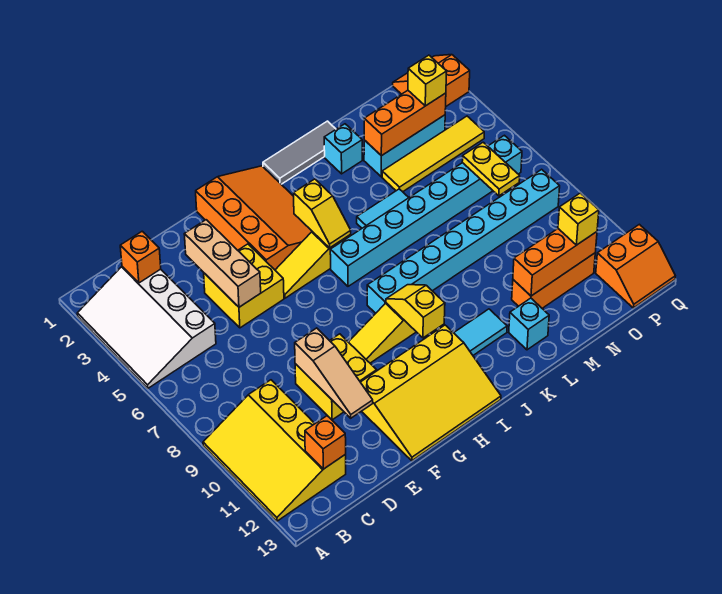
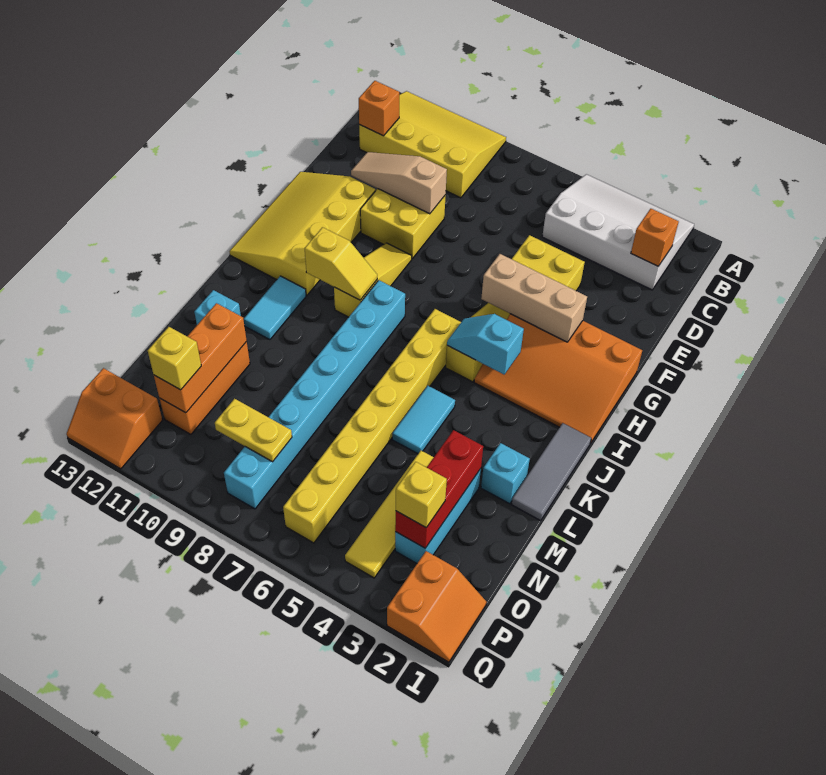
tan 1x3 brick [184,220,261,307] -> tan 1x3 brick moved to [481,254,587,342]
yellow 1x2 slope [294,179,351,248] -> cyan 1x2 slope [447,314,524,374]
cyan 1x8 brick [330,135,522,286] -> yellow 1x8 brick [283,309,461,543]
orange 1x3 brick [364,90,446,156] -> red 1x3 brick [395,430,483,548]
yellow 1x2 plate [462,142,520,196] -> yellow 1x2 plate moved to [215,399,292,462]
orange 2x2 slope [596,224,675,308] -> orange 2x2 slope turned to [67,368,162,469]

